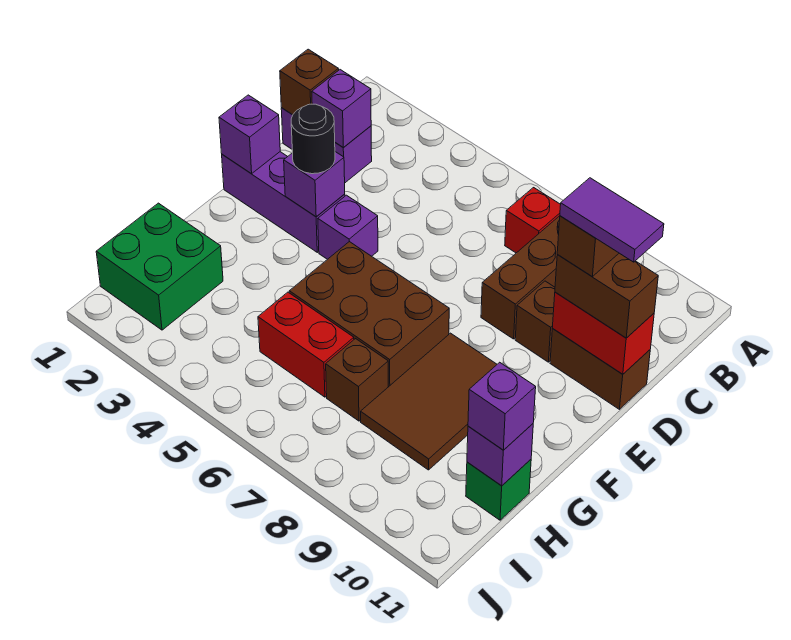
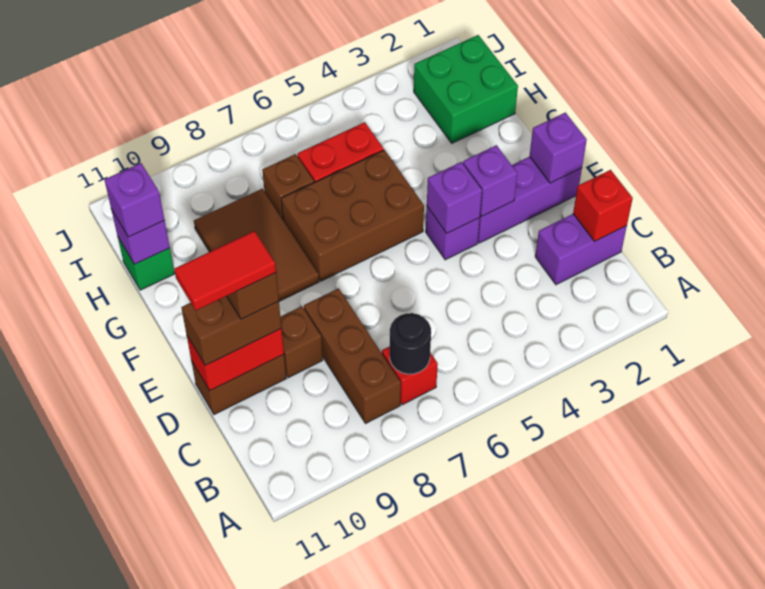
brown 1x1 brick [280,49,339,115] -> red 1x1 brick [573,170,633,241]
purple 1x1 brick [312,70,371,147] -> purple 1x1 brick moved to [427,162,482,233]
purple 1x2 tile [560,178,664,262] -> red 1x2 tile [174,231,276,311]
black 1x1 round brick [291,104,335,174] -> black 1x1 round brick moved to [390,313,431,374]

